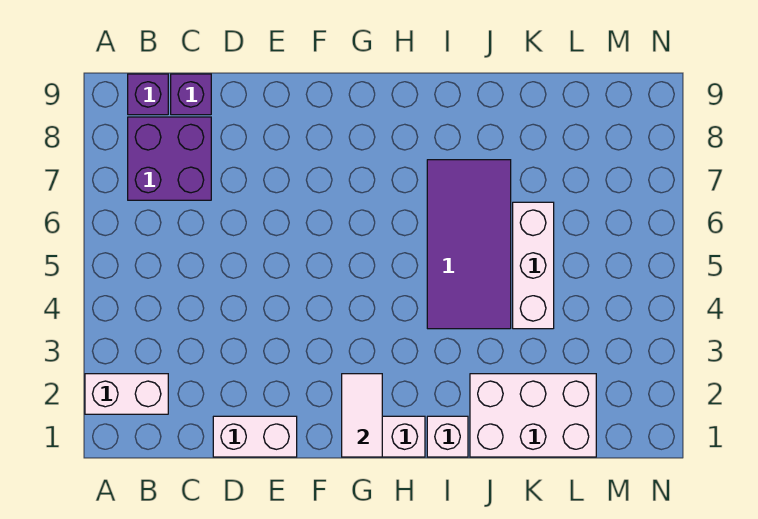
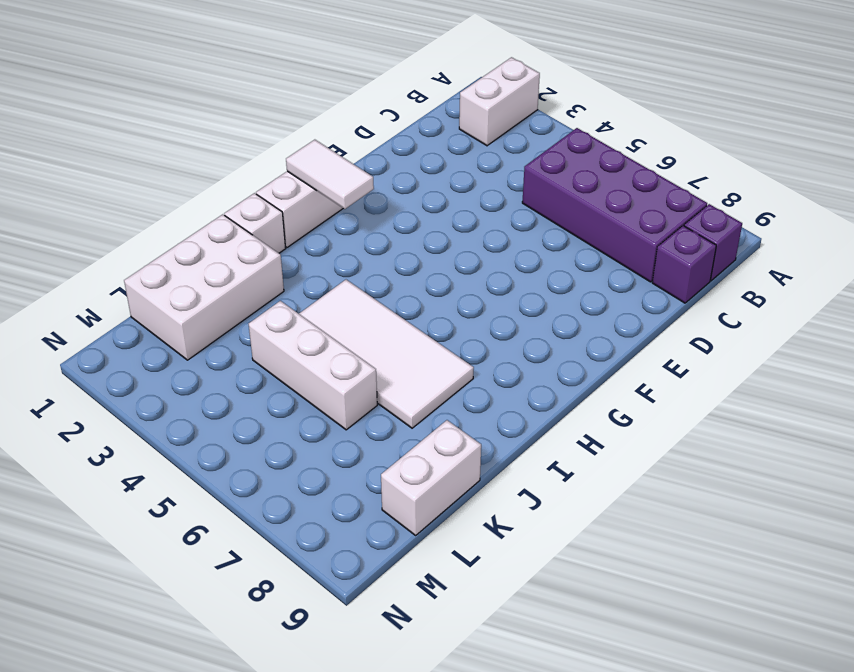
purple 2x2 brick [128,117,211,200] -> purple 2x4 brick [522,128,707,282]
white 1x2 brick [213,416,297,457] -> white 1x2 brick moved to [381,420,481,535]
purple 2x4 tile [427,160,511,329] -> white 2x4 tile [299,280,474,428]

